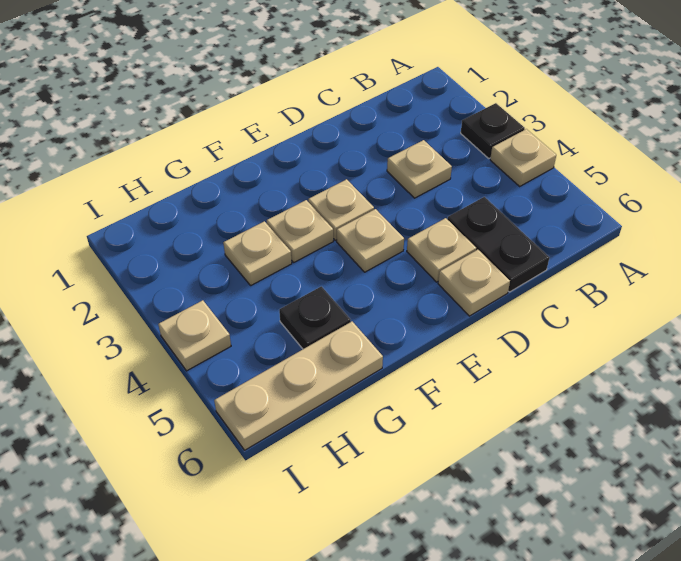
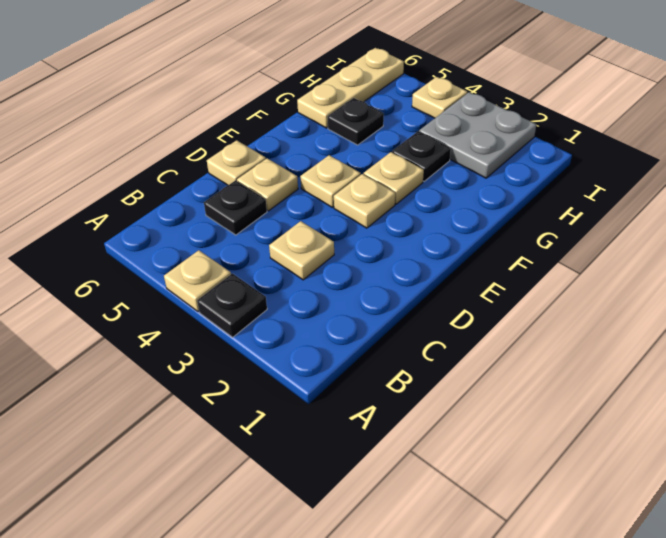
black 1x2 plate [447,197,549,292] -> black 1x1 plate [204,180,267,235]
tan 1x1 plate [223,221,292,285] -> black 1x1 plate [392,131,451,181]
none -> grey 2x2 plate [419,92,536,178]

